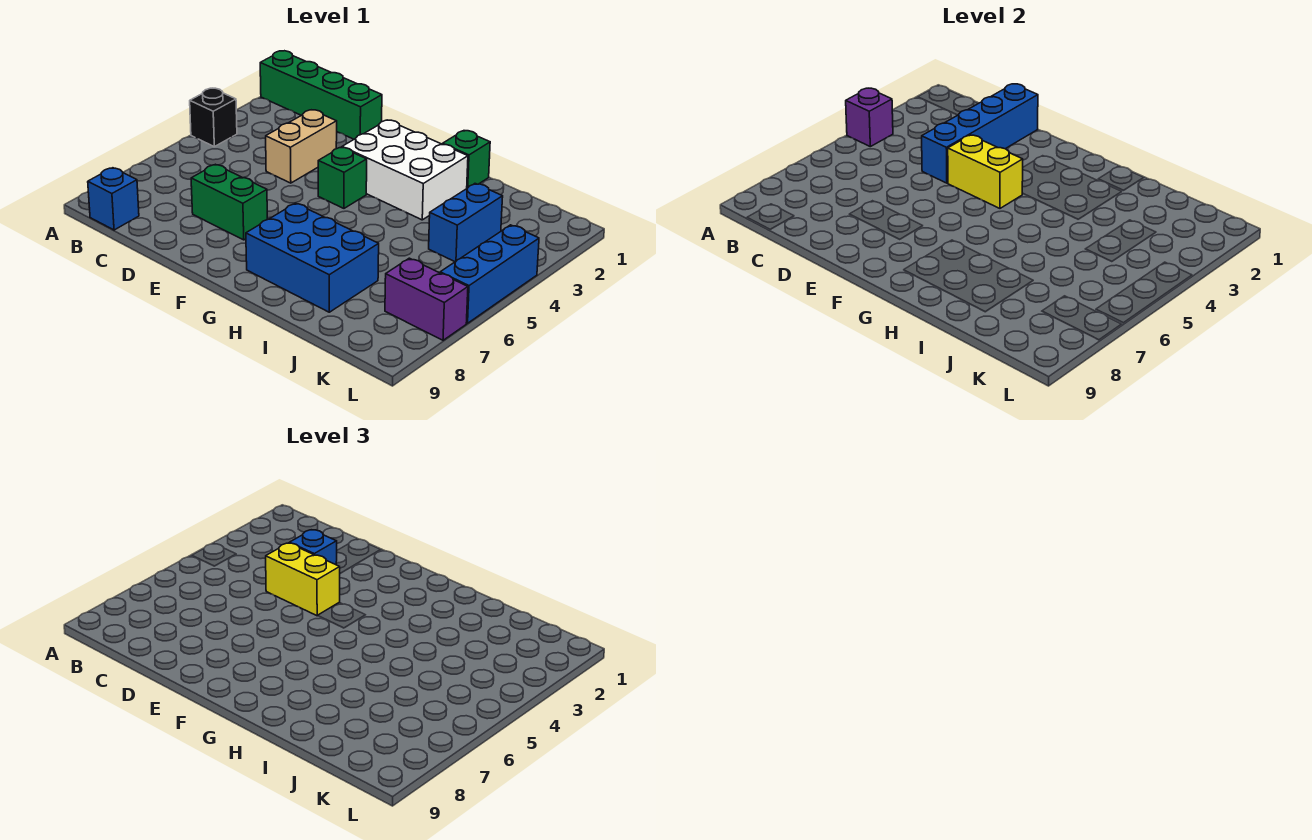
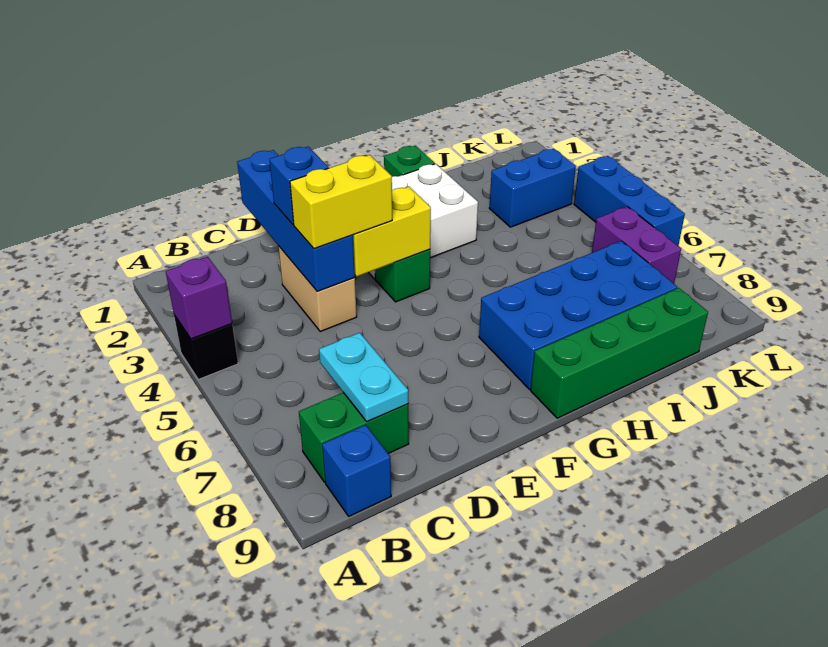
green 1x4 brick [260,51,382,139] -> green 1x4 brick moved to [531,288,708,418]
none -> cyan 1x2 plate [319,333,408,421]
green 1x2 brick [191,164,267,240] -> green 1x2 brick moved to [299,393,409,482]
blue 2x3 brick [246,203,379,312] -> blue 2x4 brick [479,241,677,389]
blue 1x2 brick [429,184,503,262] -> blue 1x2 brick turned to [489,149,576,227]
purple 1x2 brick [385,258,468,340] -> purple 1x2 brick turned to [592,207,681,283]

